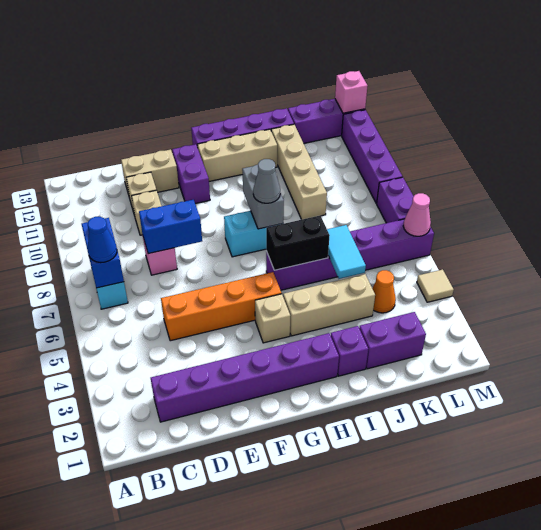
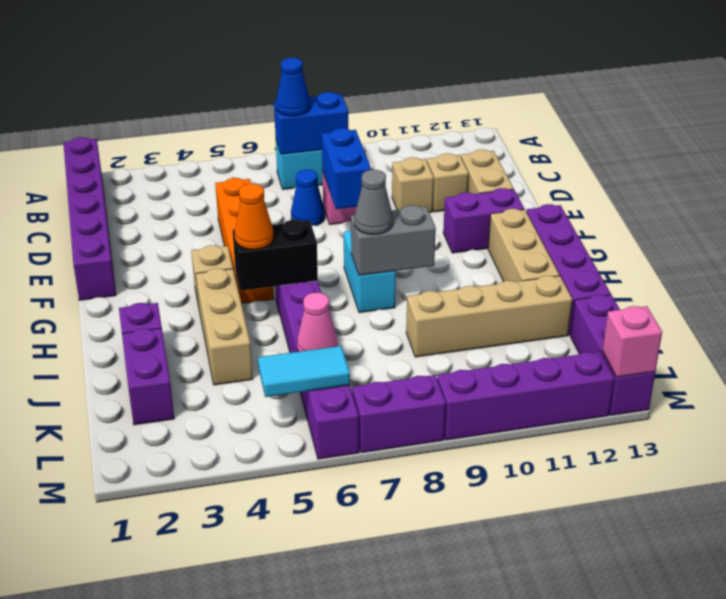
purple 1x6 brick [151,333,339,422] -> purple 1x6 brick moved to [63,137,116,300]
none -> blue 1x1 cone [291,170,325,226]
black 1x2 brick [266,216,330,270] -> black 1x2 brick turned to [233,220,318,291]
cyan 1x2 tile [327,225,366,279] -> cyan 1x2 tile moved to [258,346,350,397]
orange 1x1 cone [372,270,396,313] -> orange 1x1 cone moved to [235,184,273,249]
tan 1x1 tile [417,269,454,302] -> none
pink 1x1 cone [403,193,431,236] -> pink 1x1 cone moved to [297,293,338,352]

